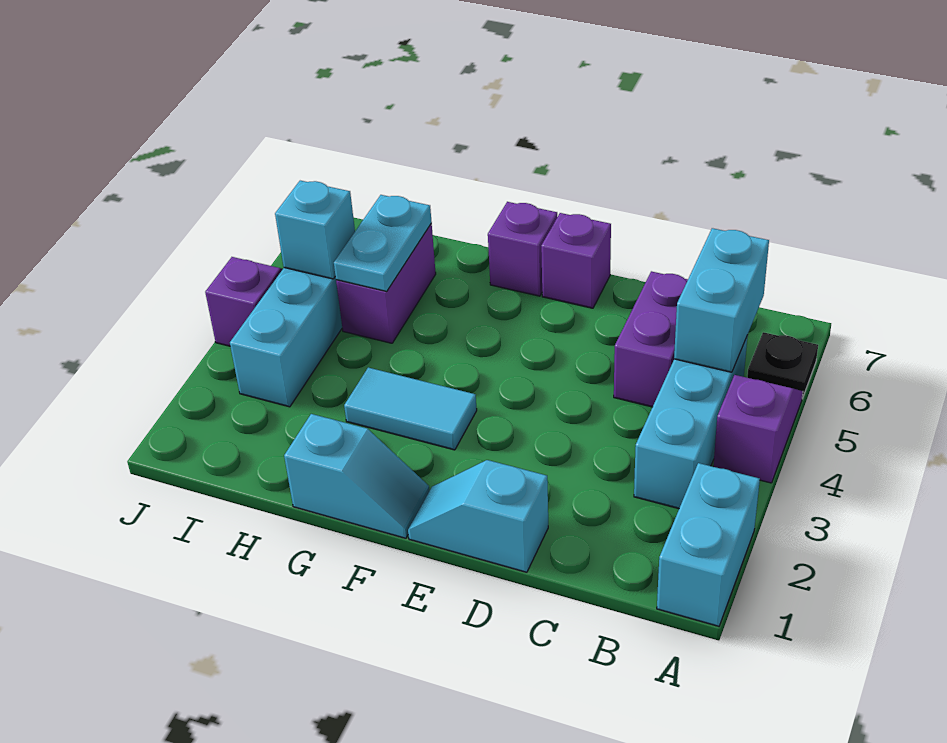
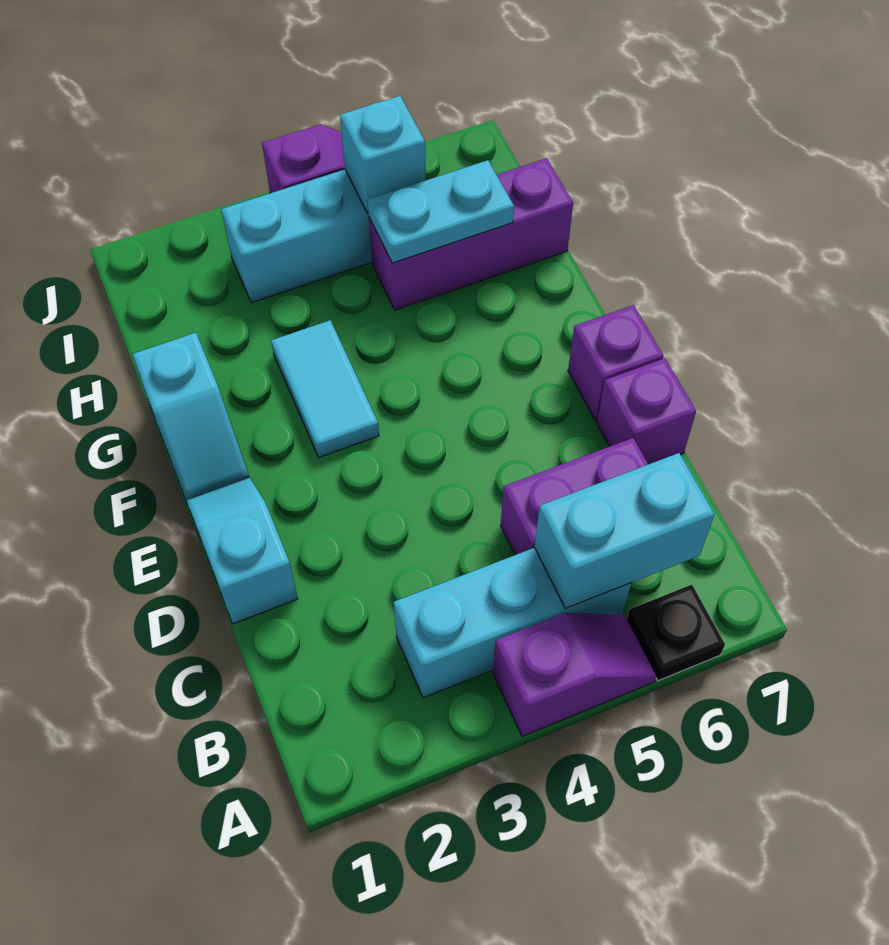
cyan 1x2 brick [657,463,760,626] -> none
purple 1x1 brick [488,202,557,296] -> purple 1x1 brick moved to [597,358,696,464]
purple 1x2 brick [336,224,436,343] -> purple 1x3 brick [369,158,573,310]

